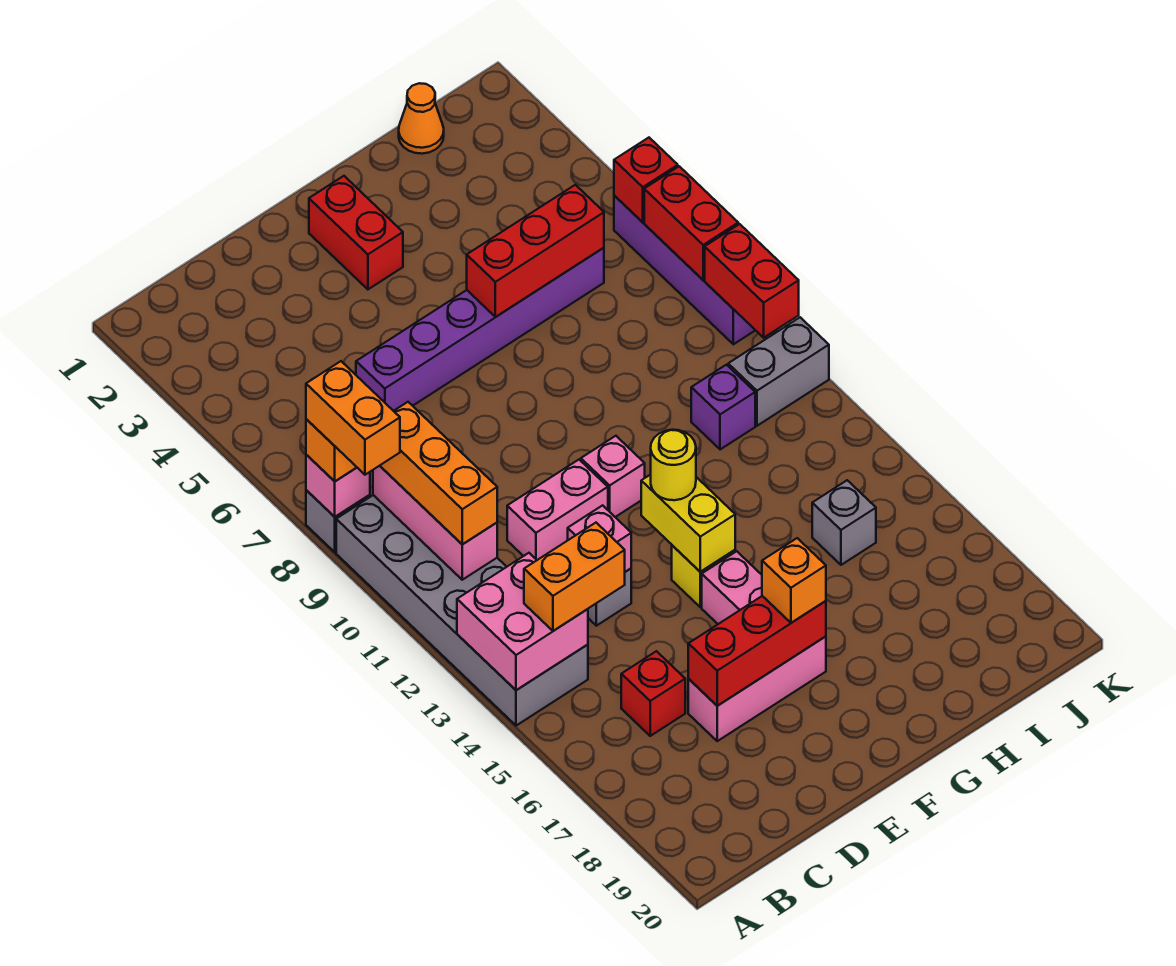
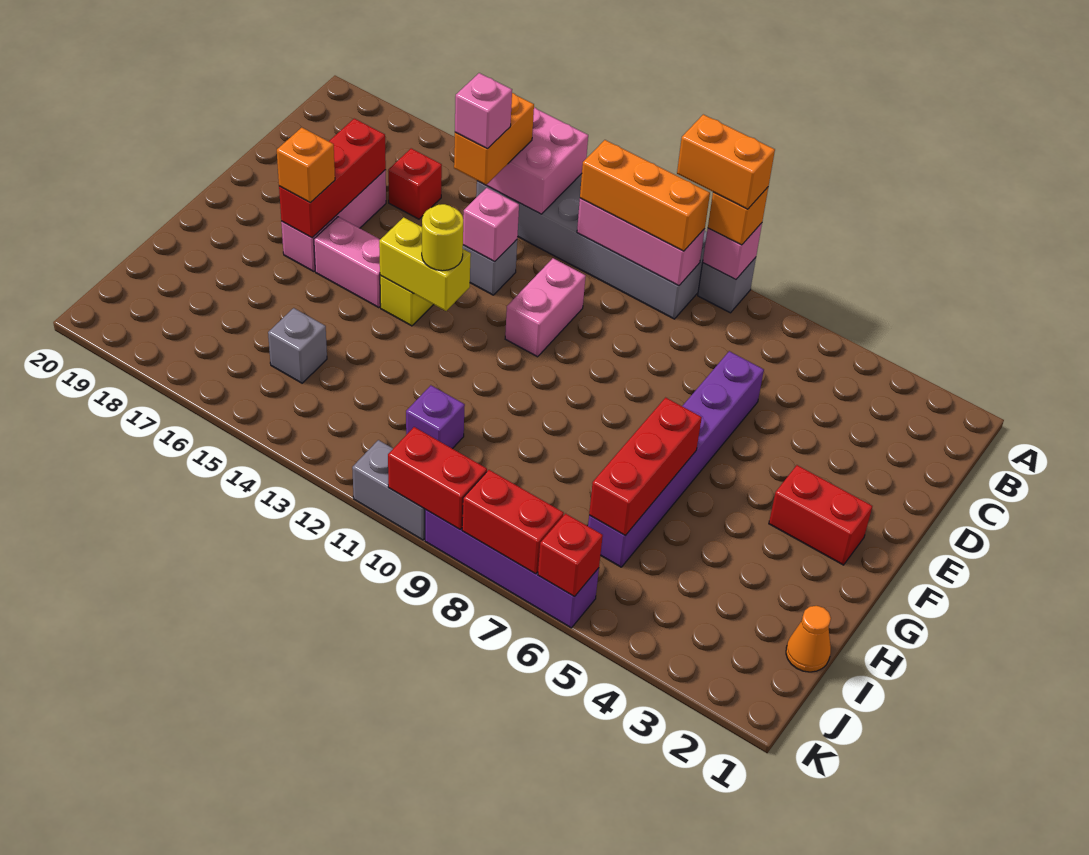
pink 1x1 brick [581,436,645,517] -> pink 1x1 brick moved to [455,73,512,149]
grey 1x2 brick [728,317,829,426] -> grey 1x2 brick turned to [352,440,425,540]

